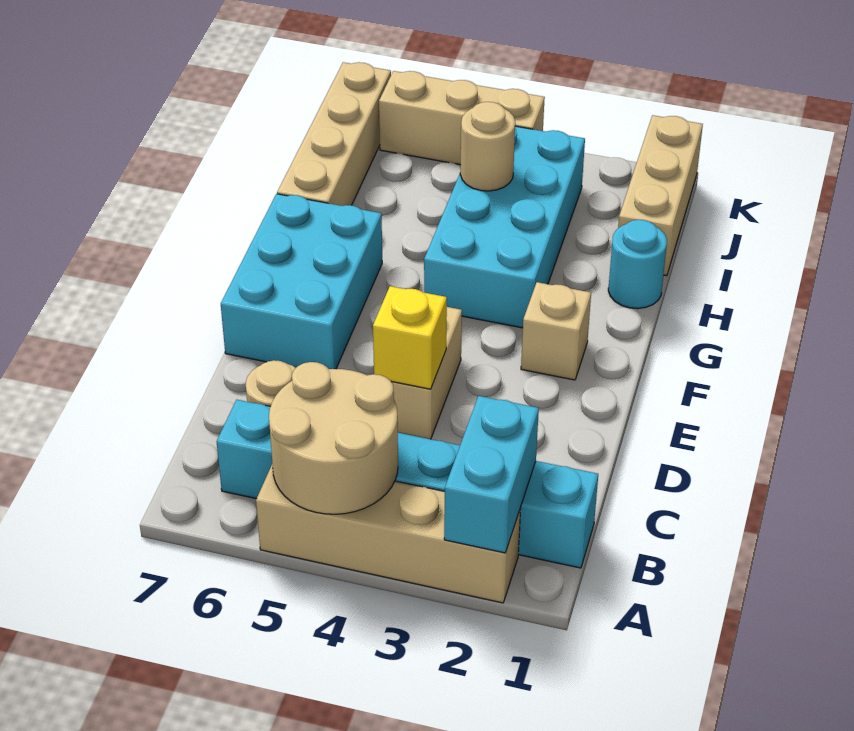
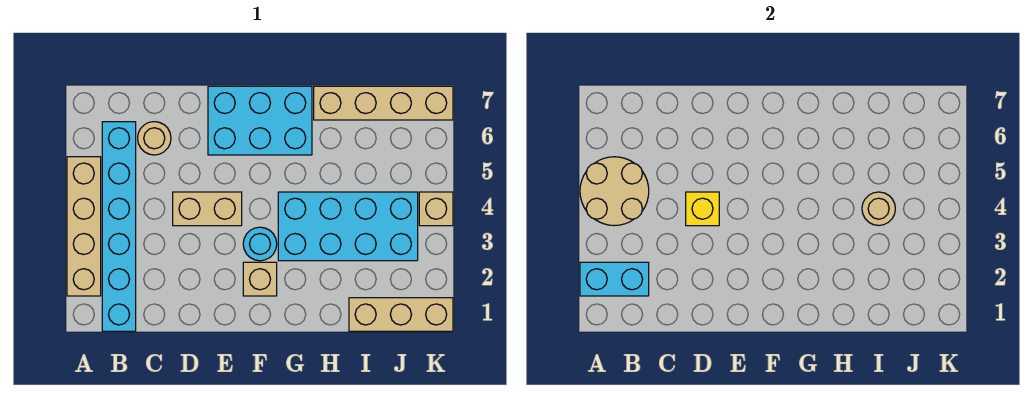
cyan 1x1 round brick [608,220,667,309] -> cyan 1x1 round brick moved to [243,227,277,261]
tan 1x3 brick [379,71,545,165] -> tan 1x1 brick [419,192,453,226]

